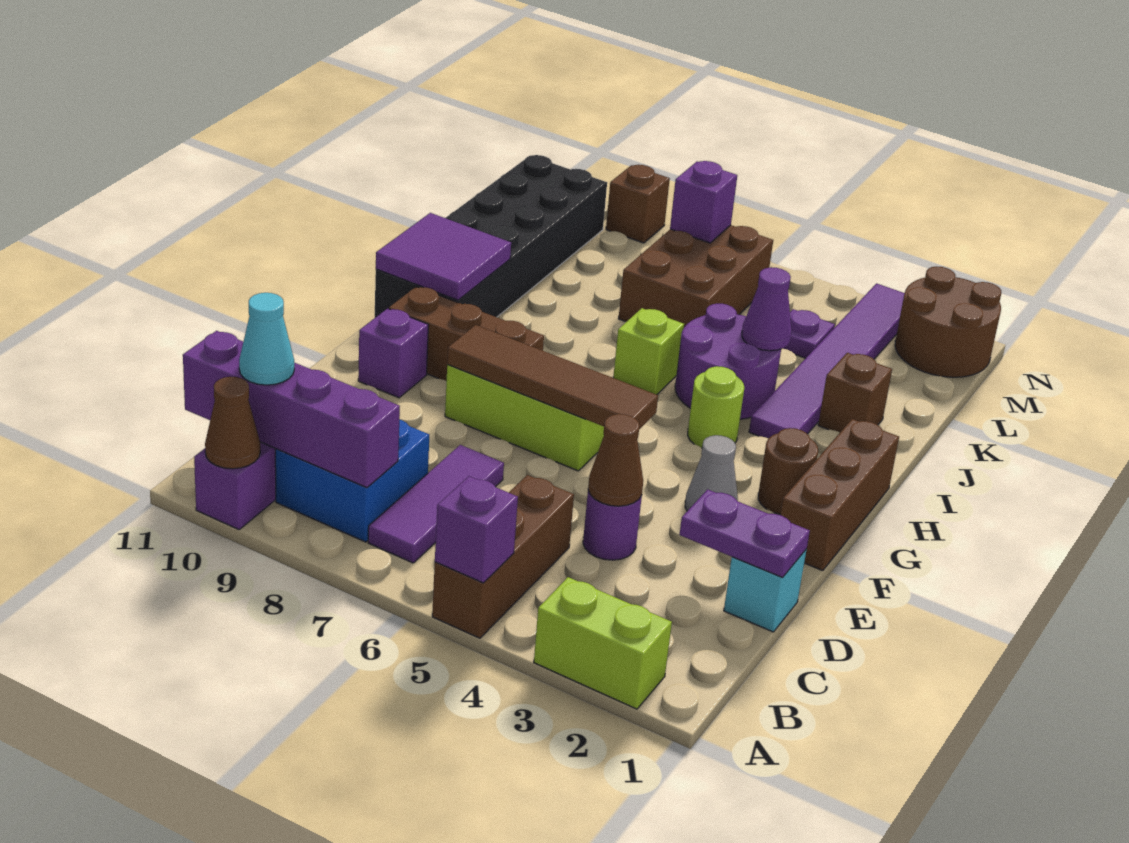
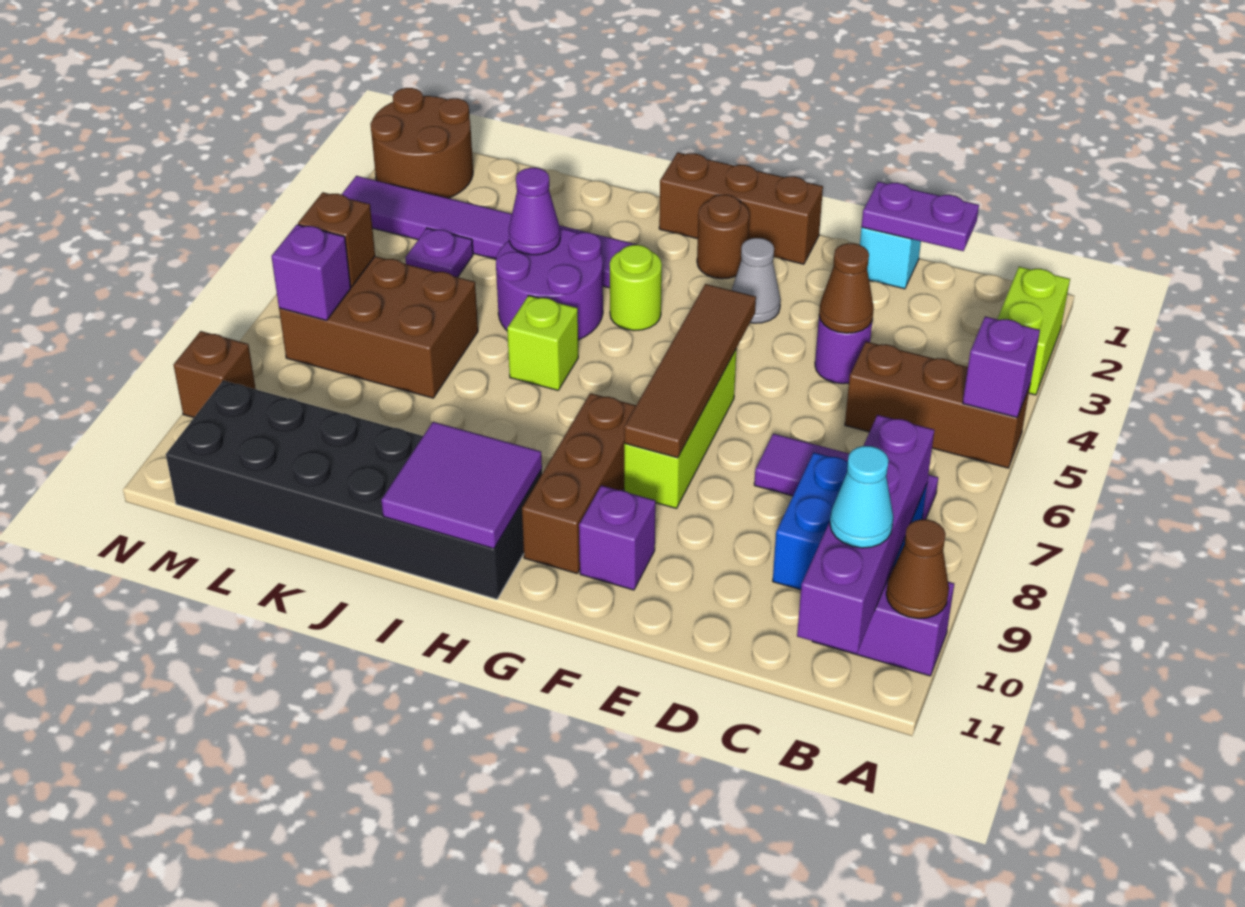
purple 1x2 plate [679,489,810,578] -> purple 1x2 plate turned to [862,182,979,251]
brown 1x1 brick [818,353,892,432] -> brown 1x1 brick moved to [298,192,375,287]

